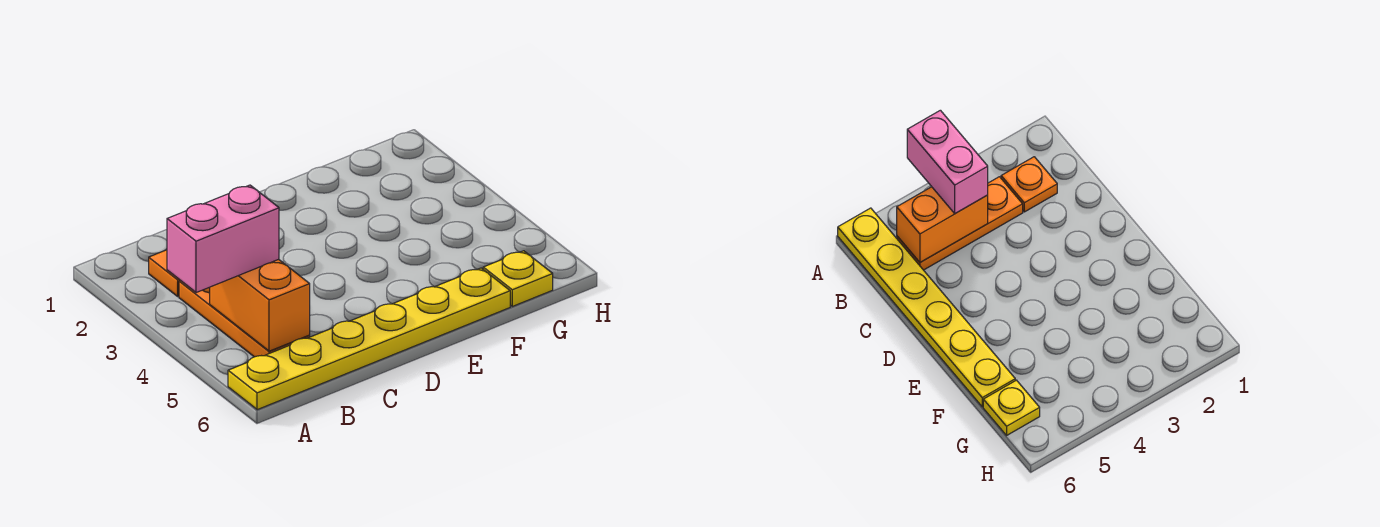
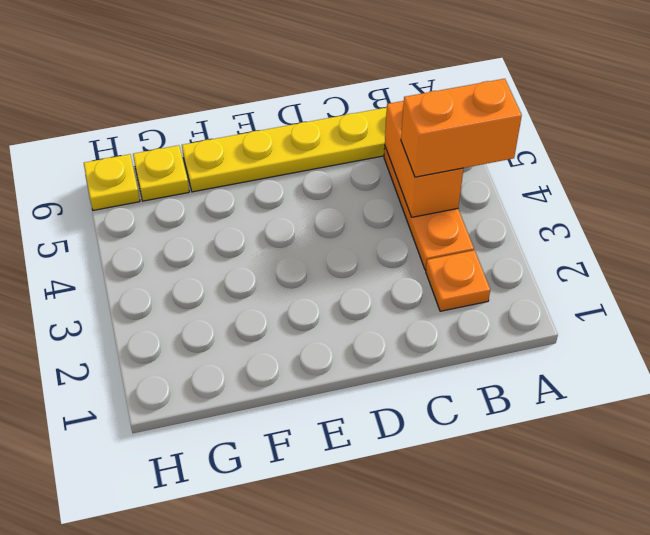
pink 1x2 brick [167,185,279,293] -> orange 1x2 brick [401,79,522,177]
none -> yellow 1x1 plate [84,154,140,210]

